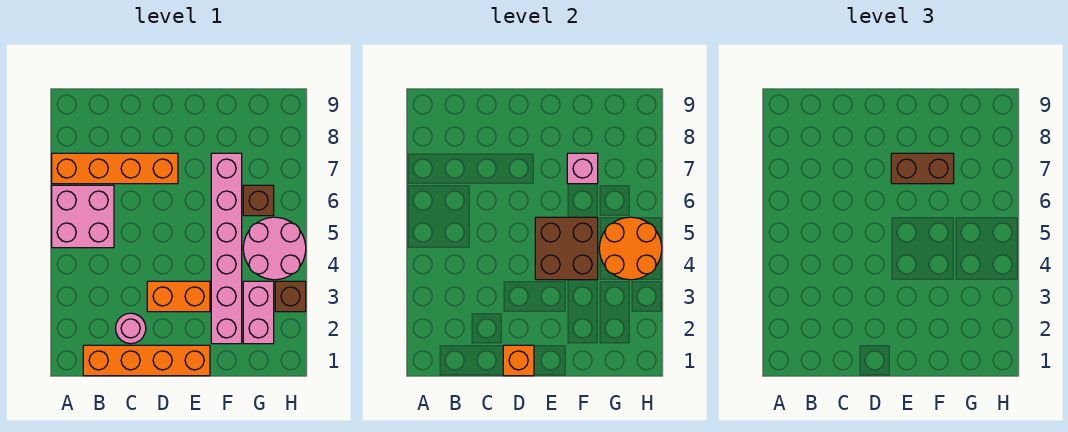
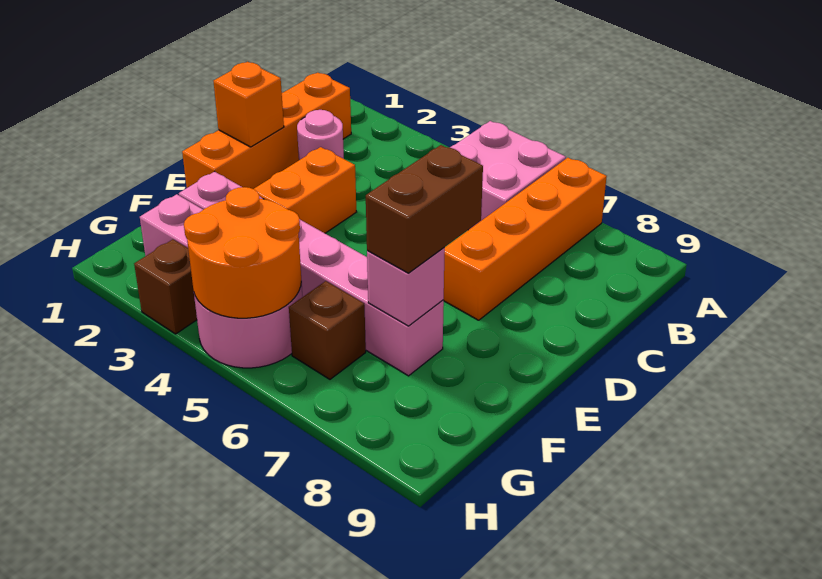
brown 2x2 brick [535,217,598,280] -> none

